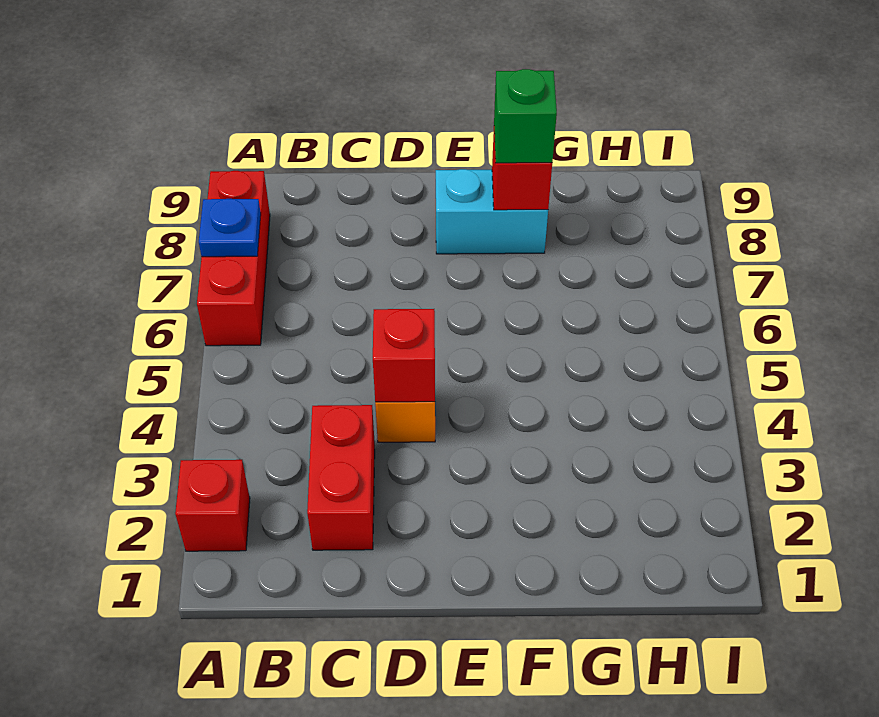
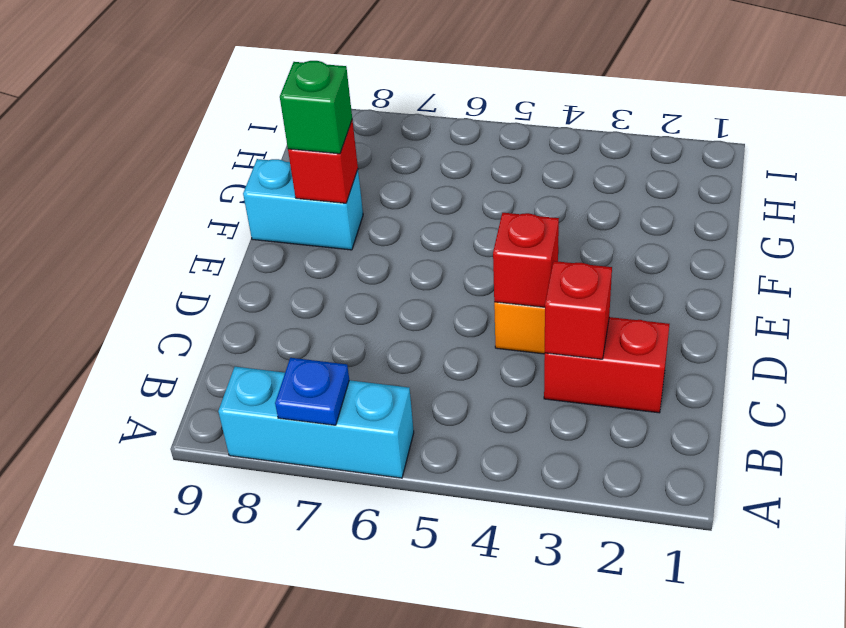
red 1x1 brick [175,460,250,551] -> red 1x1 brick moved to [545,261,612,359]
red 1x3 brick [197,171,270,346] -> cyan 1x3 brick [218,367,414,478]
cyan 1x2 brick [436,169,548,254] -> cyan 1x2 brick turned to [243,159,363,250]

